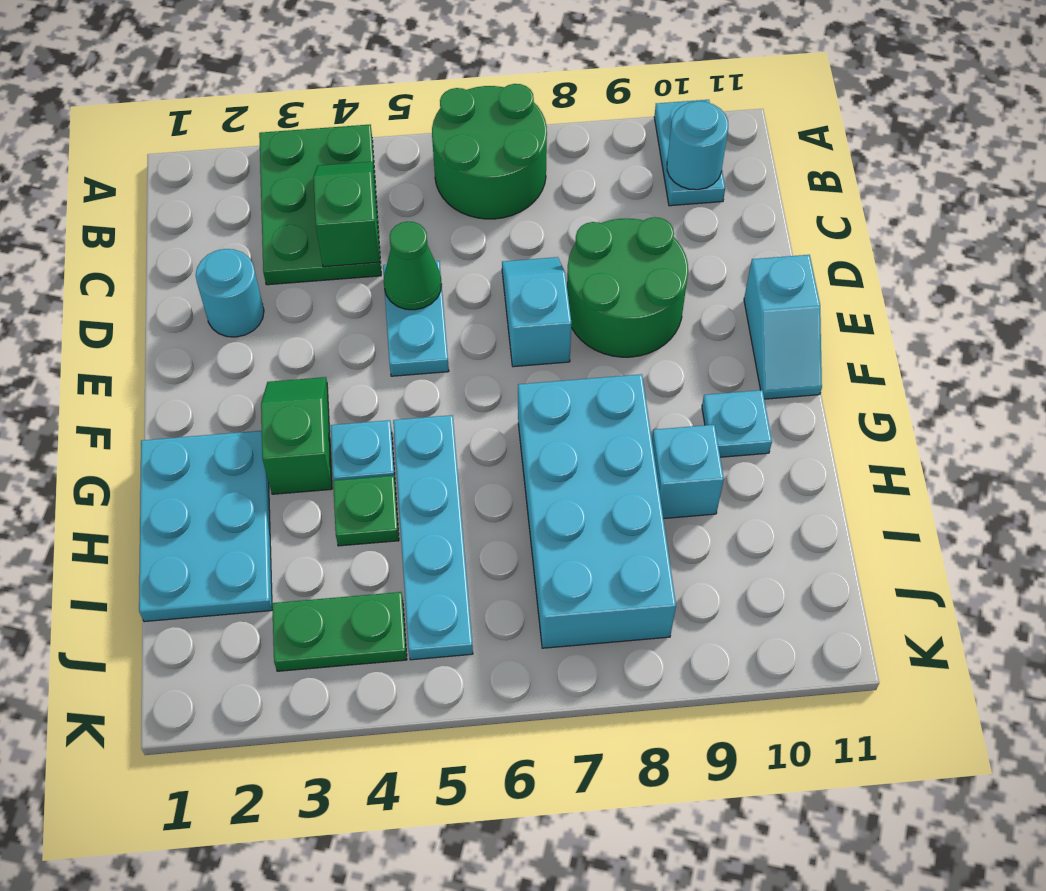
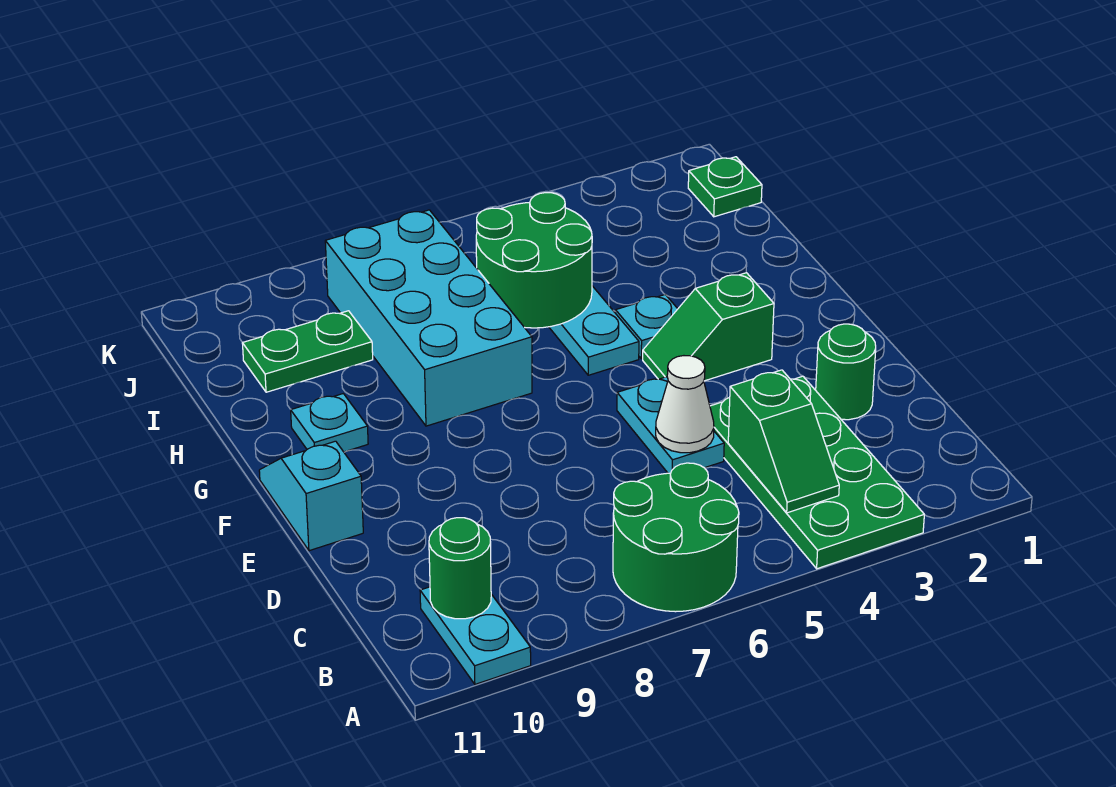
green 2x3 plate [259,125,381,285] -> green 2x4 plate [710,376,924,569]
cyan 1x1 round brick [667,101,728,190] -> green 1x1 round brick [429,518,491,619]
cyan 1x1 round brick [196,249,264,337] -> green 1x1 round brick [816,324,876,420]
green 1x1 cone [384,221,442,310] -> white 1x1 cone [656,356,714,453]
cyan 1x2 slope [502,257,572,367] -> none
green 2x2 round brick [567,217,688,357] -> green 2x2 round brick moved to [476,193,592,328]
green 1x2 slope [261,377,332,494] -> green 1x2 slope turned to [643,273,774,381]
cyan 2x3 plate [139,431,272,622] -> none
green 1x1 plate [333,476,399,546] -> green 1x1 plate moved to [688,157,762,217]
cyan 1x1 brick [652,425,724,519] -> none
green 1x2 plate [272,592,407,671] -> green 1x2 plate moved to [242,311,373,392]

